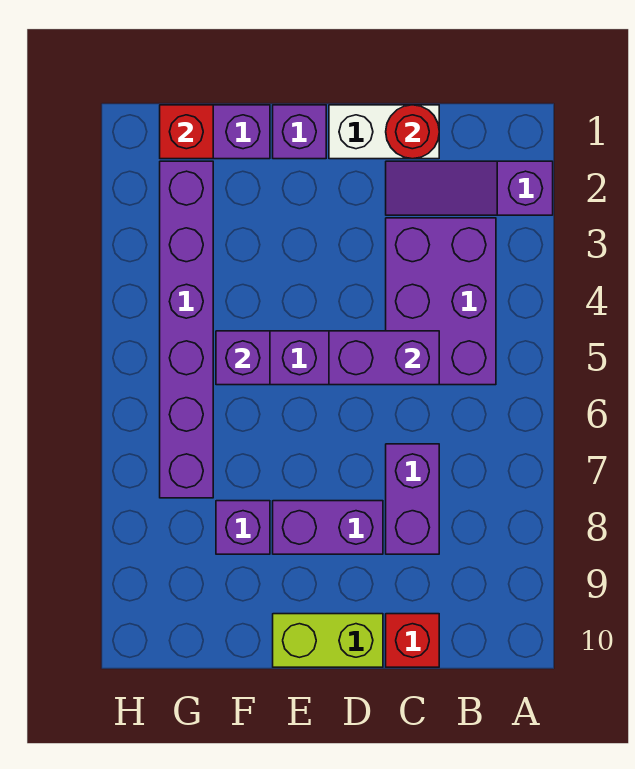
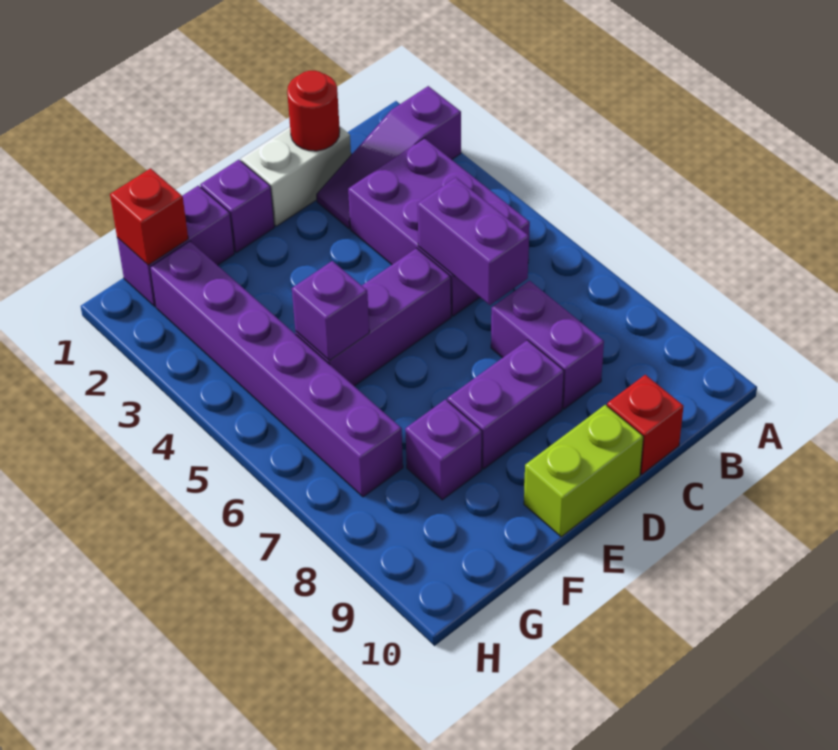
purple 1x2 brick [329,331,439,385] -> purple 1x2 brick turned to [417,178,529,305]

